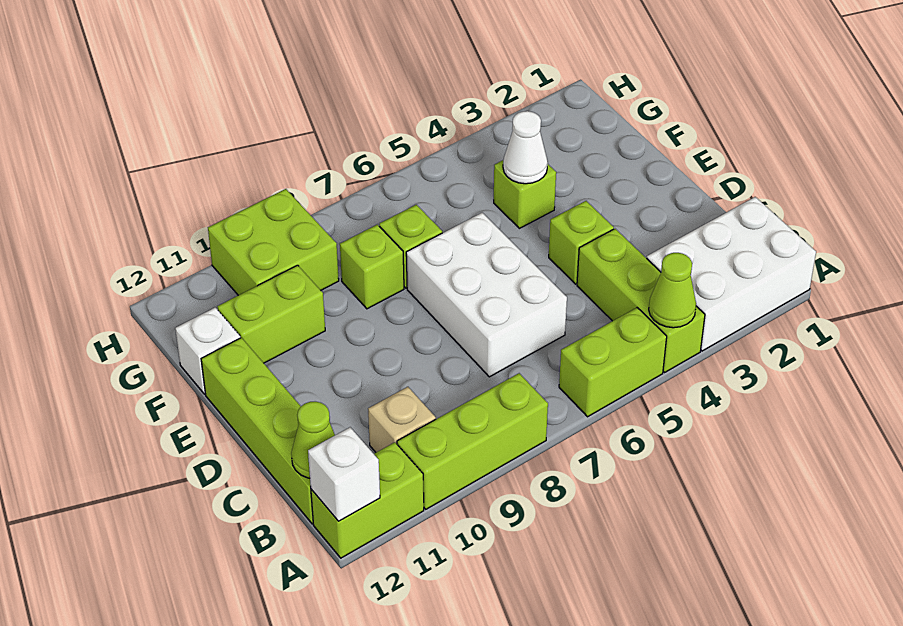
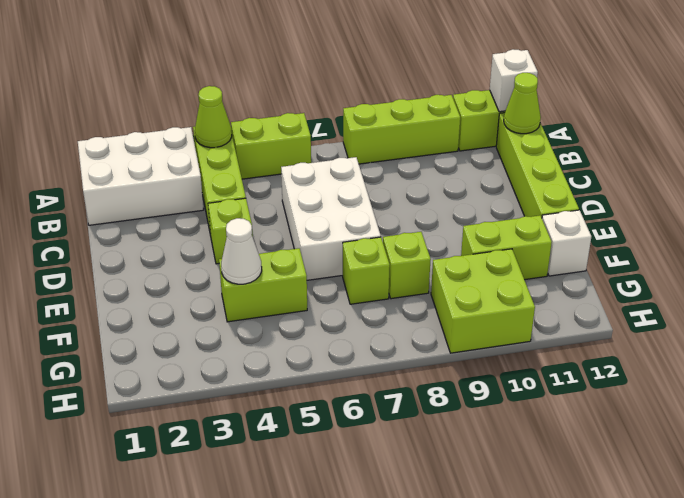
tan 1x1 brick [368,387,436,452] -> none
lime 1x1 brick [494,160,556,228] -> lime 1x2 brick [219,248,307,322]

